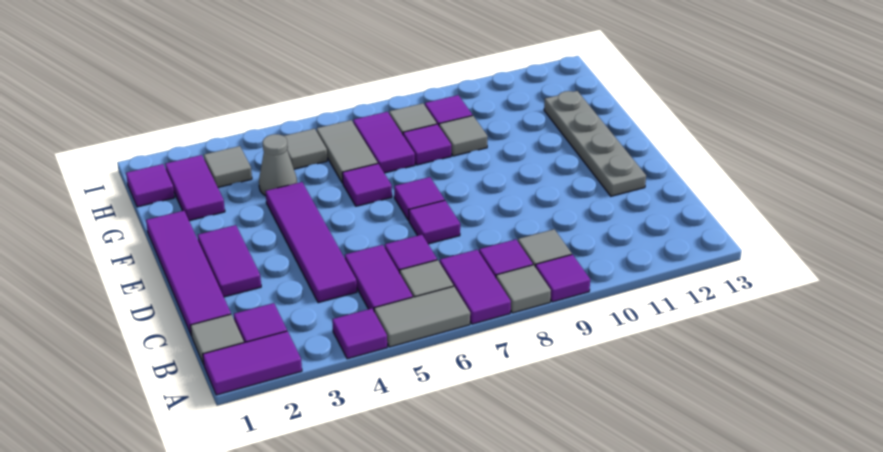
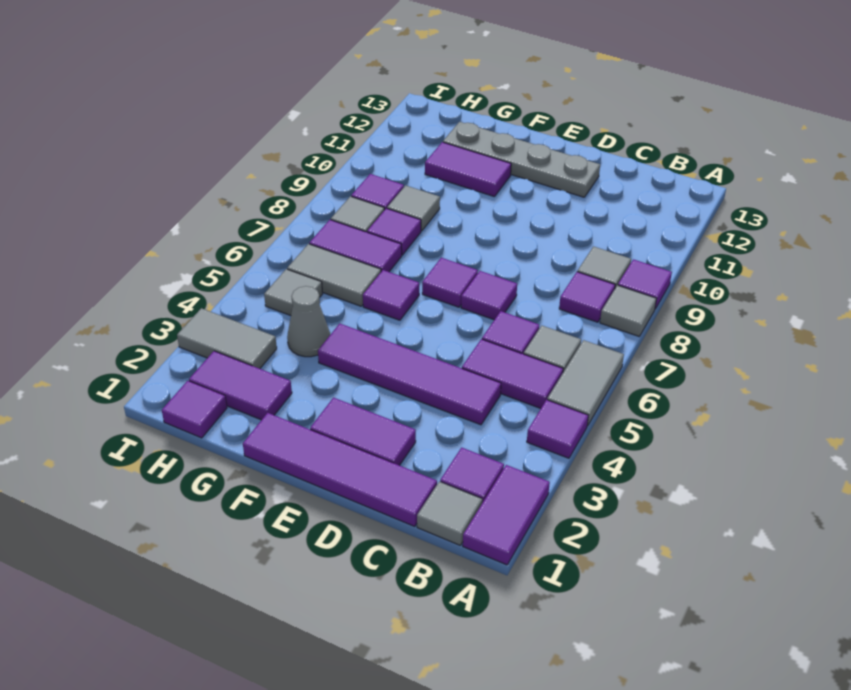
purple 1x2 tile [440,250,511,324] -> purple 1x2 tile moved to [425,142,511,197]
grey 1x1 tile [204,146,252,187] -> grey 1x2 tile [177,308,277,369]

